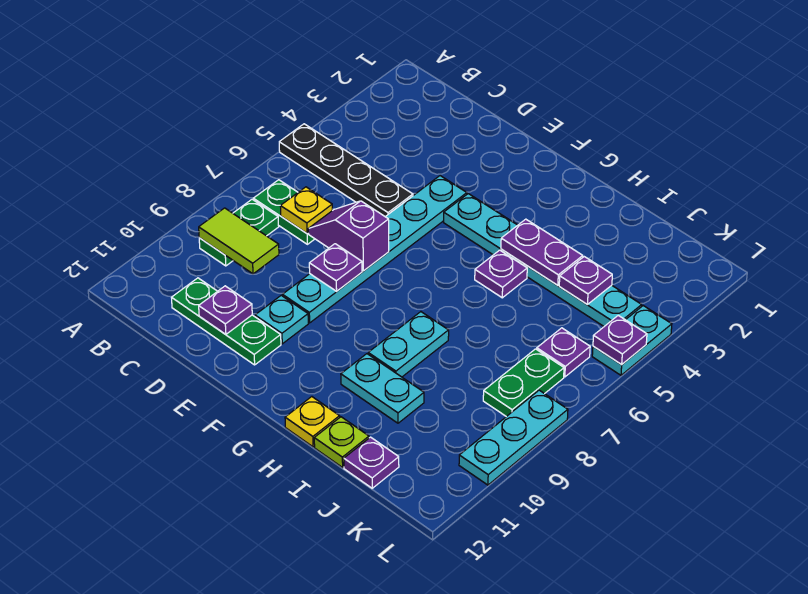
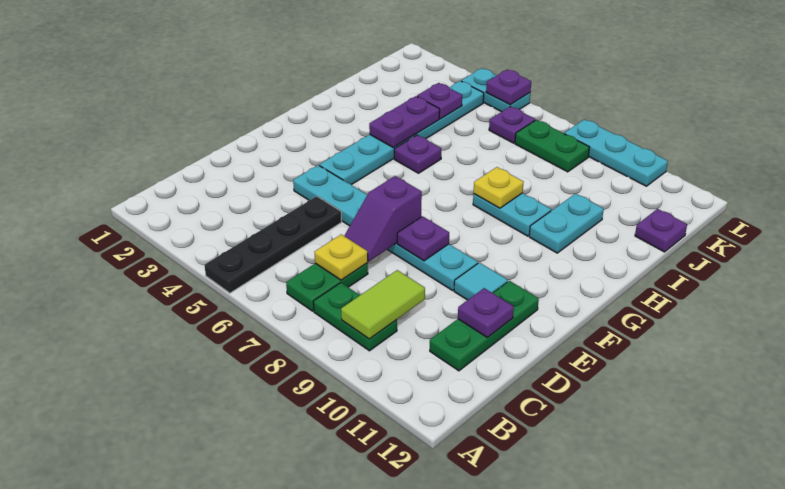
cyan 1x1 plate [255,295,308,344] -> cyan 1x1 tile [454,263,508,300]
yellow 1x1 plate [285,397,340,447] -> yellow 1x1 plate moved to [473,167,524,208]
lime 1x1 plate [314,417,369,467] -> none

